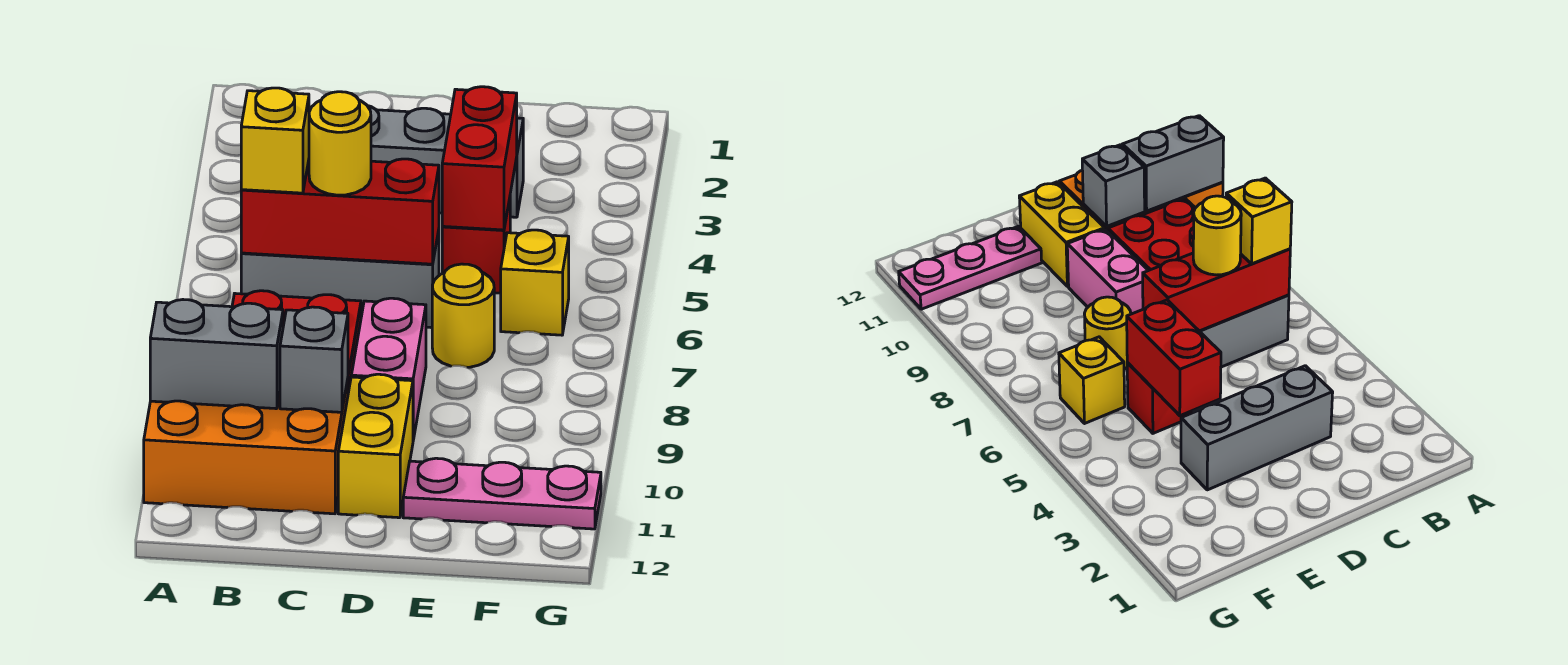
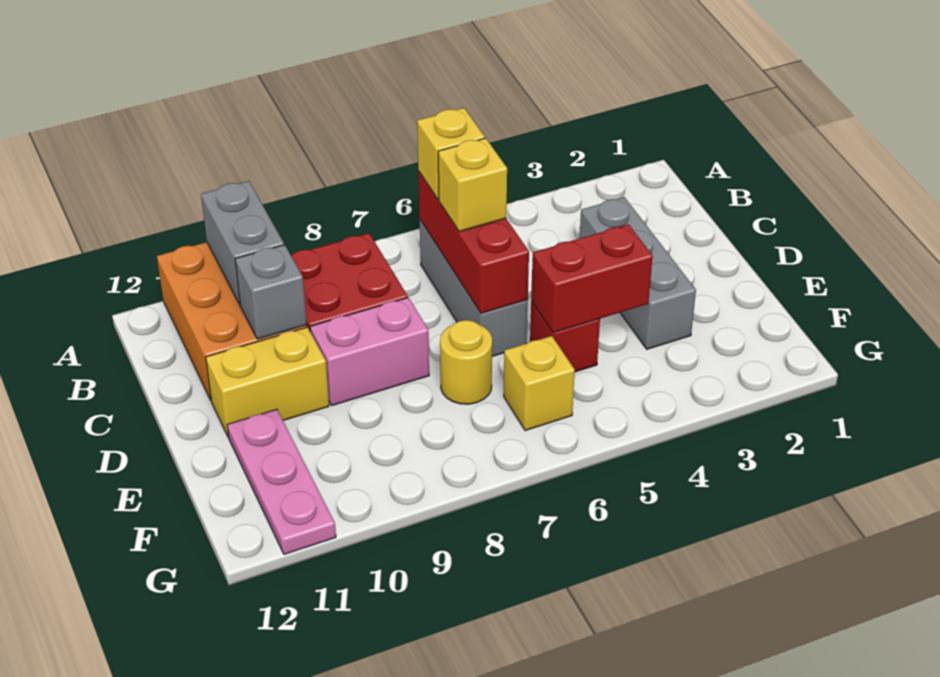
yellow 1x1 round brick [309,92,371,195] -> yellow 1x1 brick [438,138,507,232]

